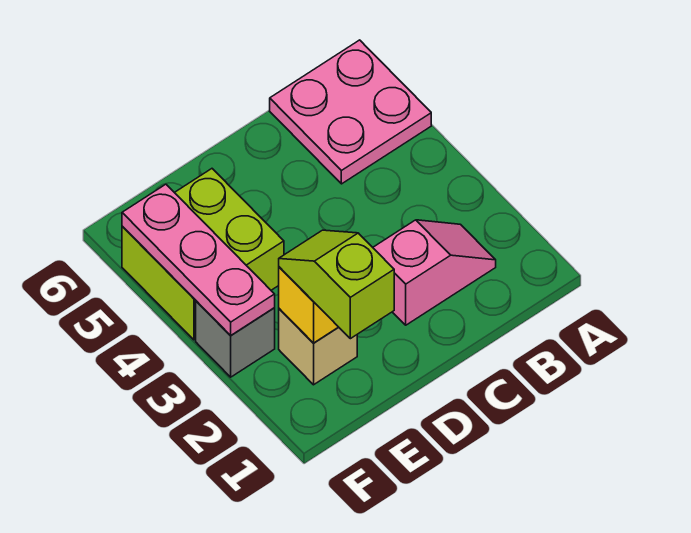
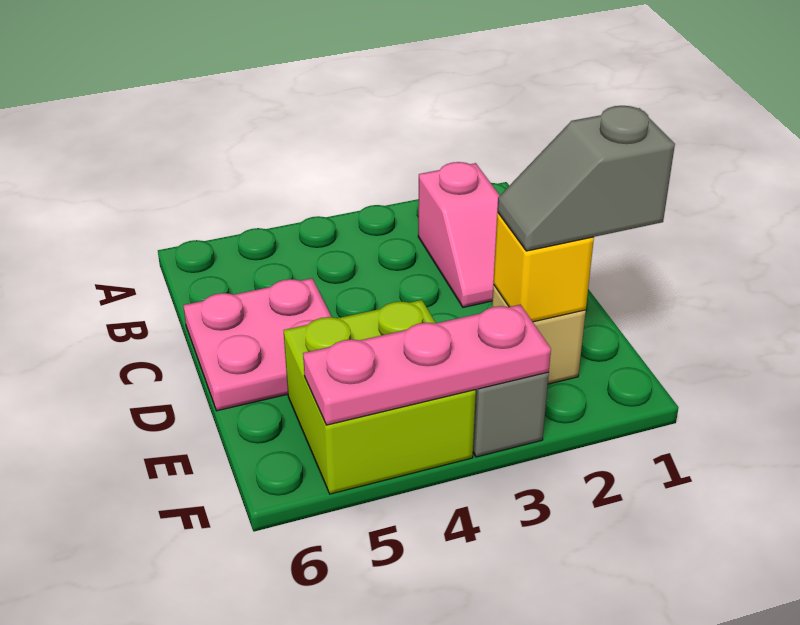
pink 2x2 plate [270,40,431,184] -> pink 2x2 plate moved to [183,278,331,411]
pink 1x2 slope [373,220,496,325] -> pink 1x2 slope turned to [418,162,500,307]
lime 1x2 slope [279,230,394,339] -> grey 1x2 slope [497,106,675,251]

